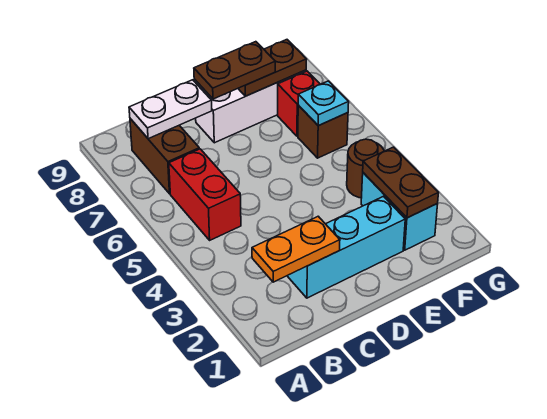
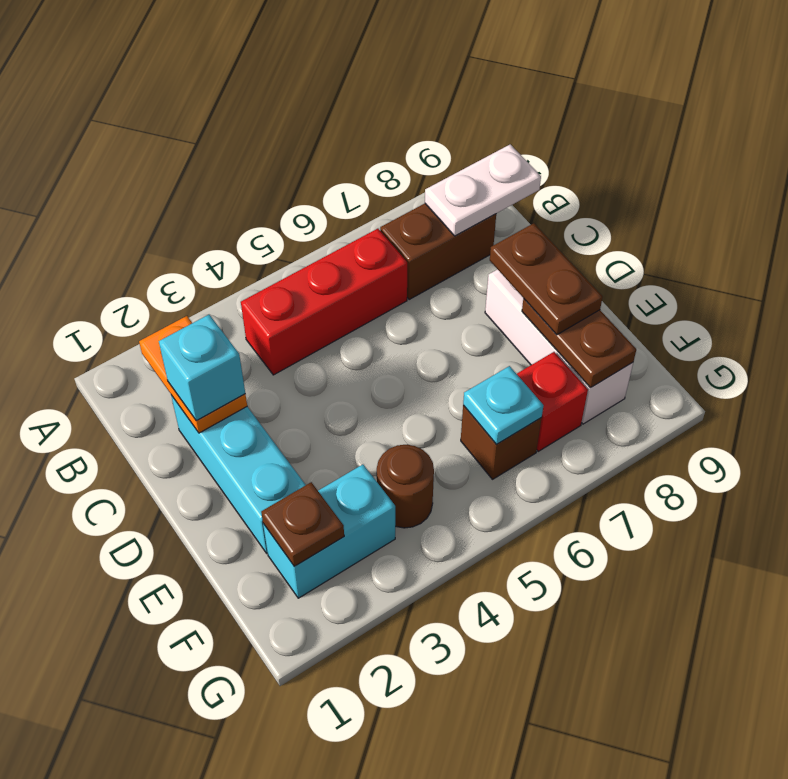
red 1x2 brick [169,149,241,240] -> red 1x3 brick [241,229,407,375]
white 1x2 plate [129,80,212,139] -> white 1x2 plate turned to [425,144,541,236]
none -> cyan 1x1 brick [159,315,245,421]
brown 1x2 plate [363,147,438,218] -> brown 1x1 plate [261,482,344,566]

